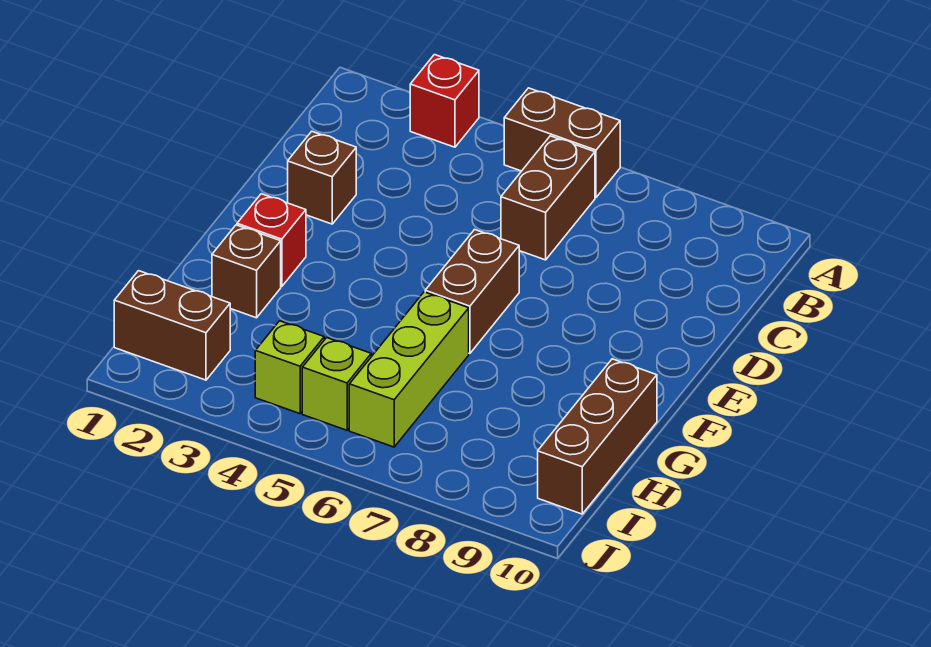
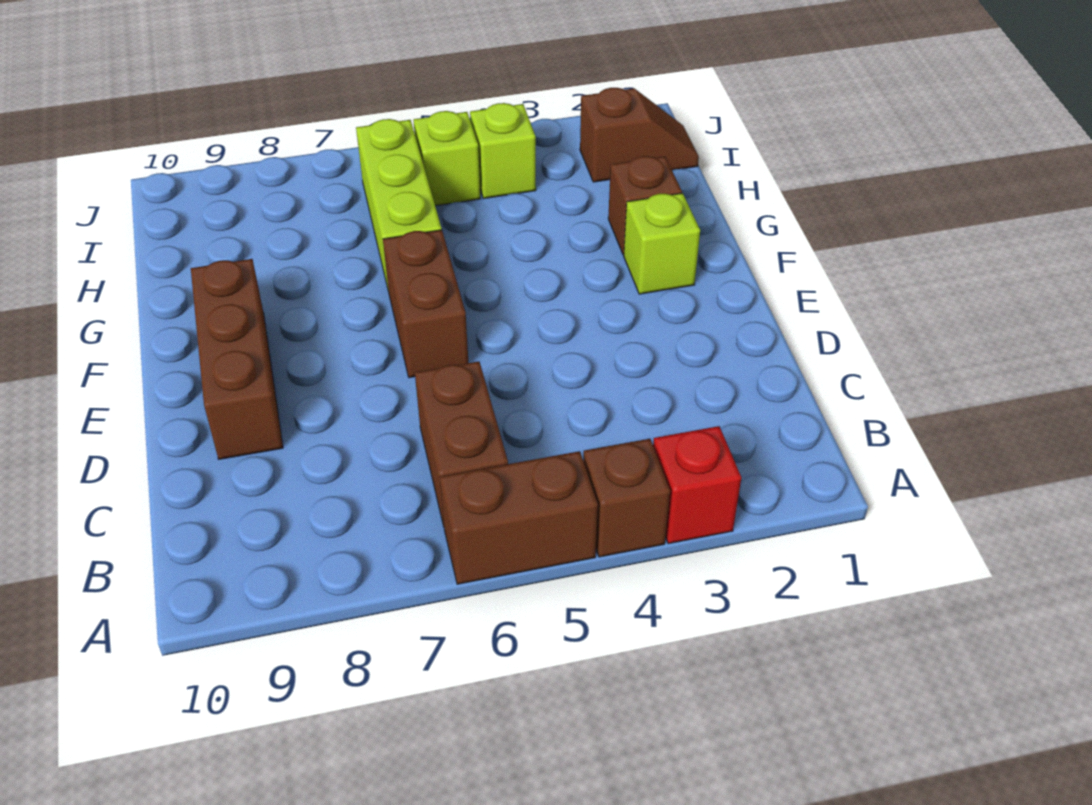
brown 1x1 brick [288,131,356,224] -> brown 1x1 brick moved to [583,439,670,557]
red 1x1 brick [237,194,306,287] -> lime 1x1 brick [624,193,700,294]
brown 1x3 brick [538,359,657,514] -> brown 1x3 brick moved to [191,259,283,459]
brown 1x2 brick [114,271,230,380] -> brown 1x2 slope [580,88,699,182]

